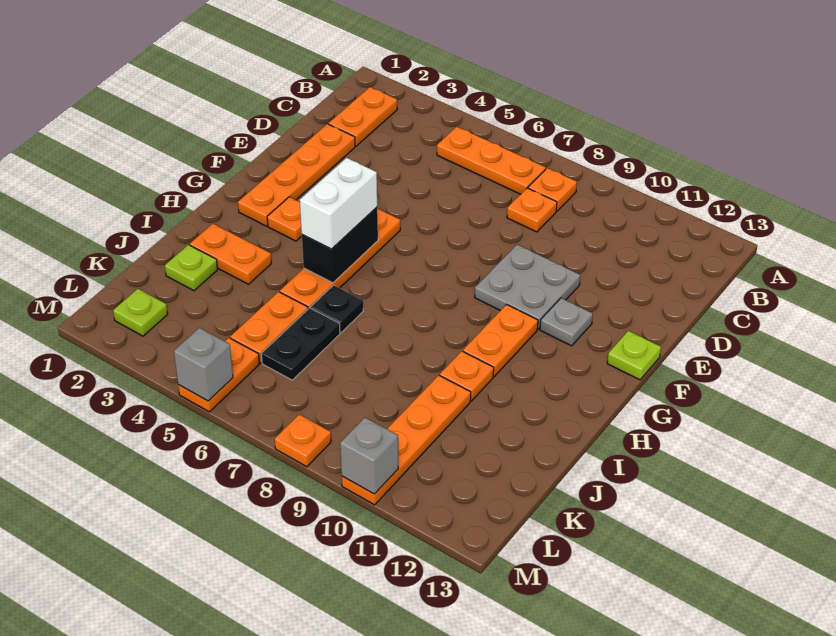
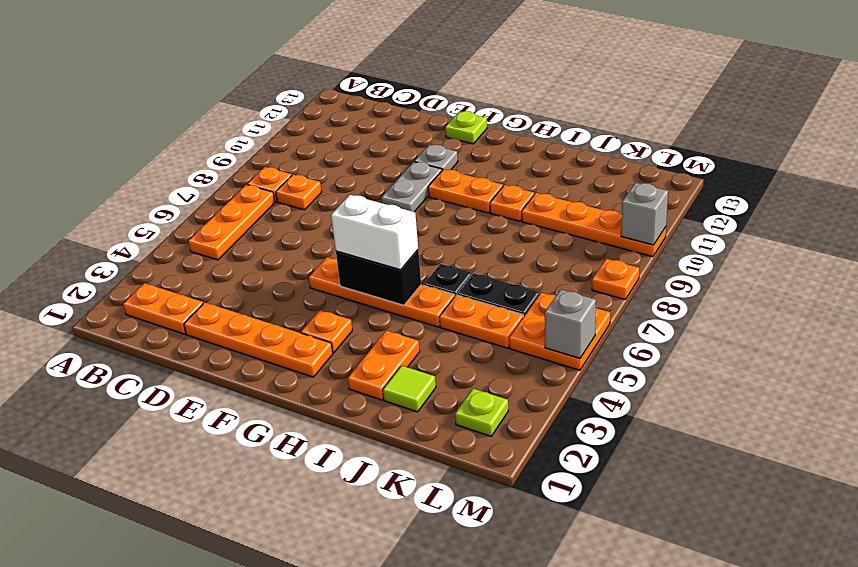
grey 2x2 plate [475,245,580,329] -> grey 1x2 plate [381,162,442,212]
lime 1x1 plate [165,245,218,291] -> lime 1x1 tile [383,366,436,412]
orange 1x2 plate [178,338,259,412] -> orange 2x2 plate [509,293,610,370]

